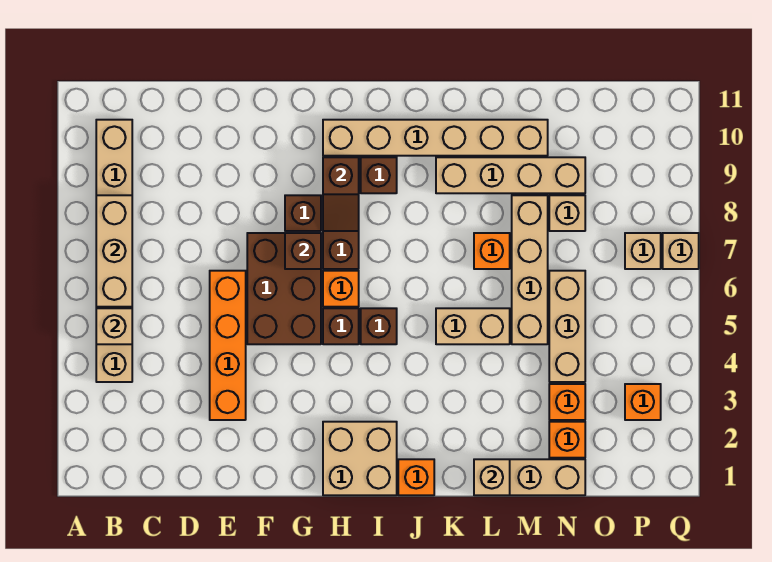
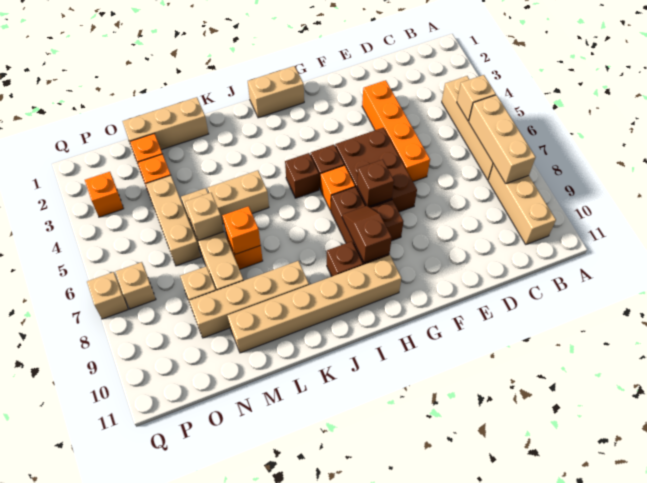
tan 2x2 brick [323,422,397,495] -> tan 1x2 brick [248,66,304,118]
orange 1x1 brick [398,459,434,495] -> orange 1x1 brick moved to [222,206,261,254]
tan 1x1 brick [474,459,510,495] -> tan 1x1 brick moved to [185,193,224,241]

